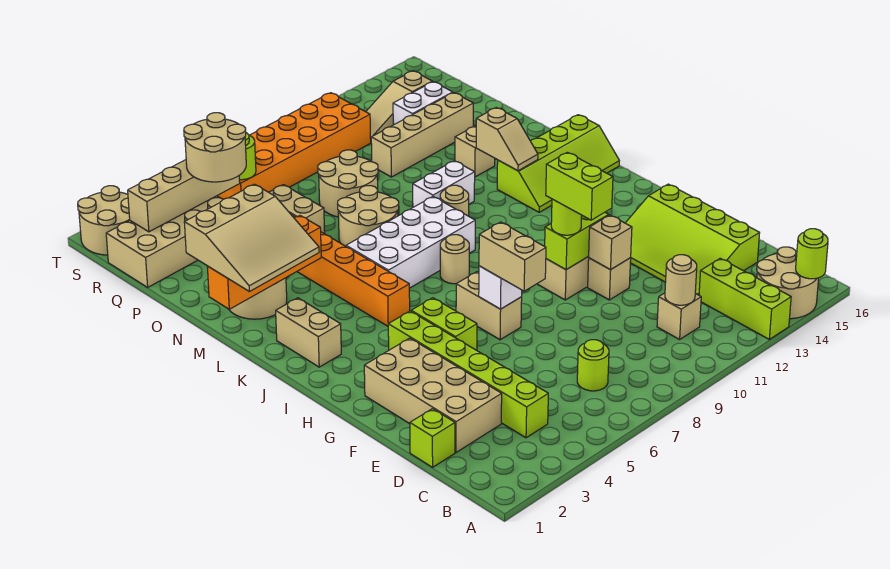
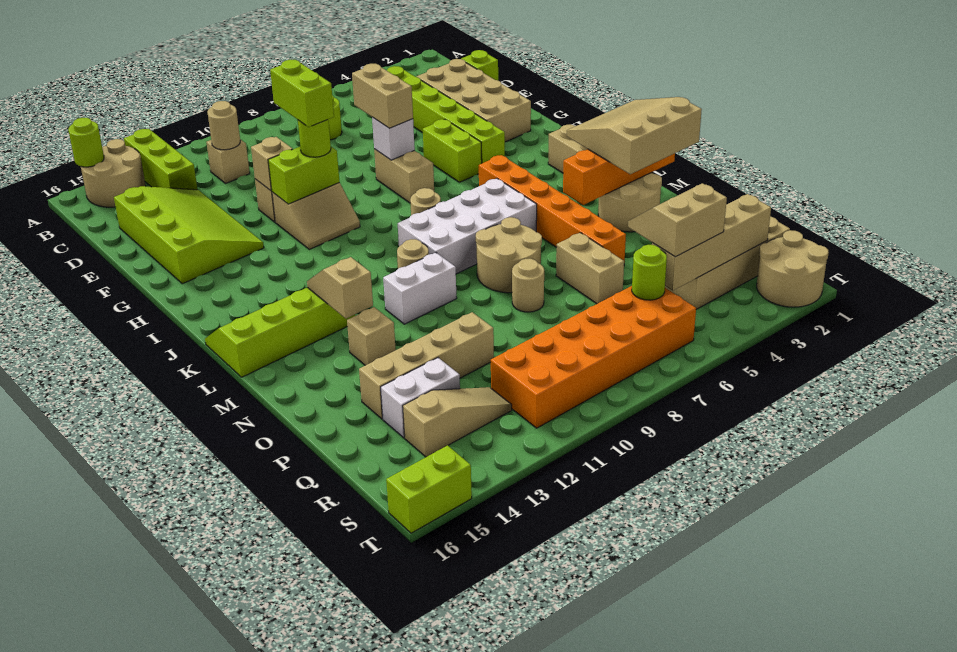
tan 2x2 round brick [318,150,378,217] -> tan 1x1 round brick [512,259,544,312]
tan 2x2 round brick [184,113,246,182] -> tan 2x2 slope [628,183,727,257]
none -> lime 1x2 brick [386,445,472,533]

